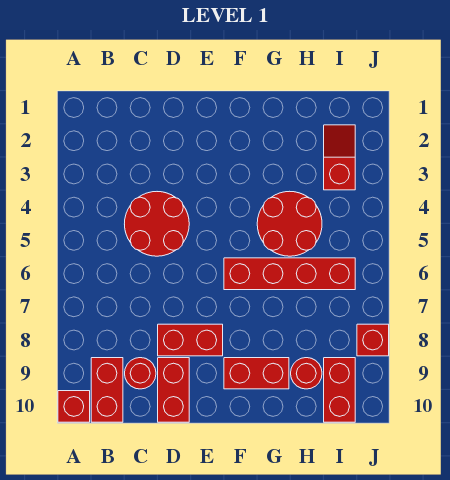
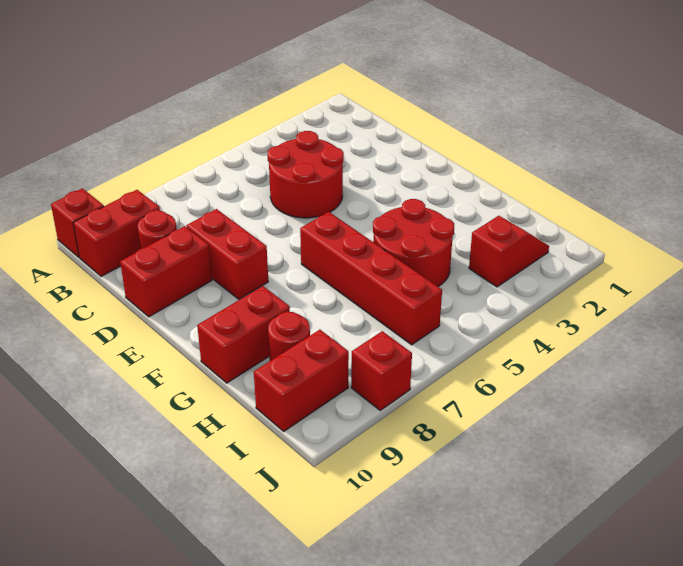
red 1x2 brick [224,358,289,389] -> red 1x2 brick turned to [197,286,290,383]

